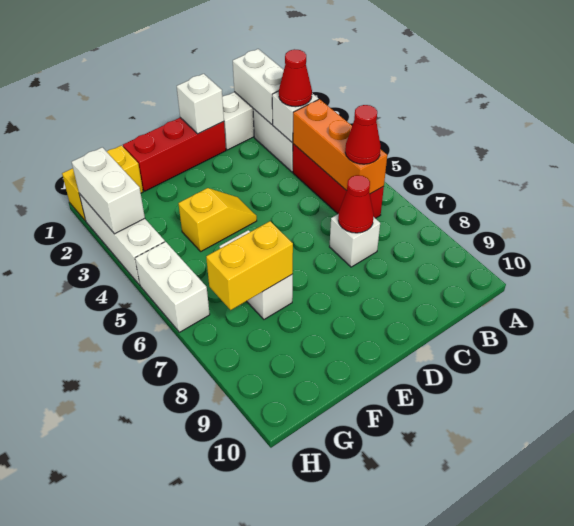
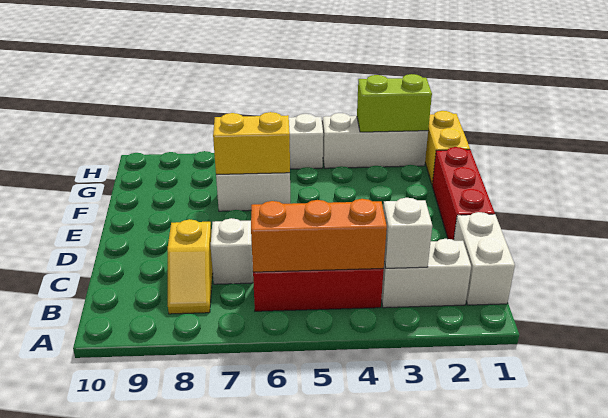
white 1x2 brick [233,49,284,124] -> none
red 1x1 cone [279,49,312,107] -> none
red 1x1 cone [345,105,381,164] -> none
red 1x1 cone [338,175,374,233] -> none
white 1x1 brick [177,74,224,134] -> none
yellow 1x2 slope [178,188,257,251] -> yellow 1x2 slope moved to [168,219,213,314]
yellow 1x2 brick [206,221,293,310] -> yellow 1x2 brick turned to [213,112,290,174]
white 1x2 brick [72,147,145,234] -> lime 1x2 brick [357,74,432,132]

